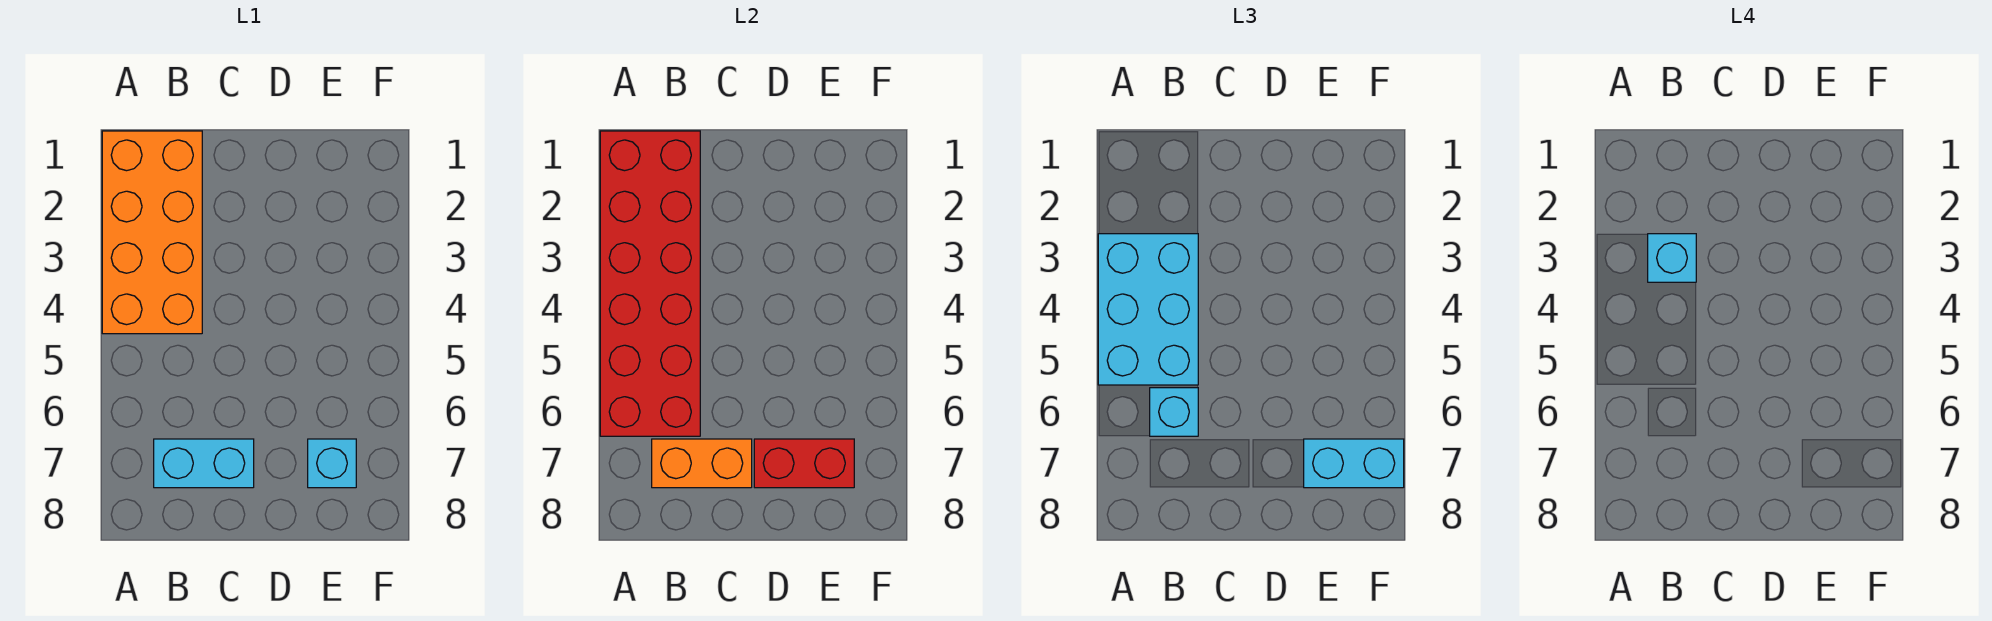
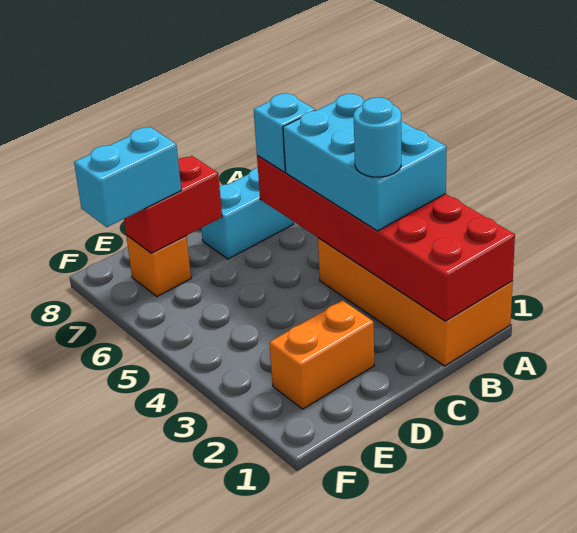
cyan 1x1 brick [1648,234,1696,282] -> cyan 1x1 round brick [354,97,401,177]
orange 1x2 brick [652,439,752,488] -> orange 1x2 brick moved to [269,300,374,409]
cyan 1x1 brick [308,439,356,488] -> orange 1x1 brick [126,235,191,297]

